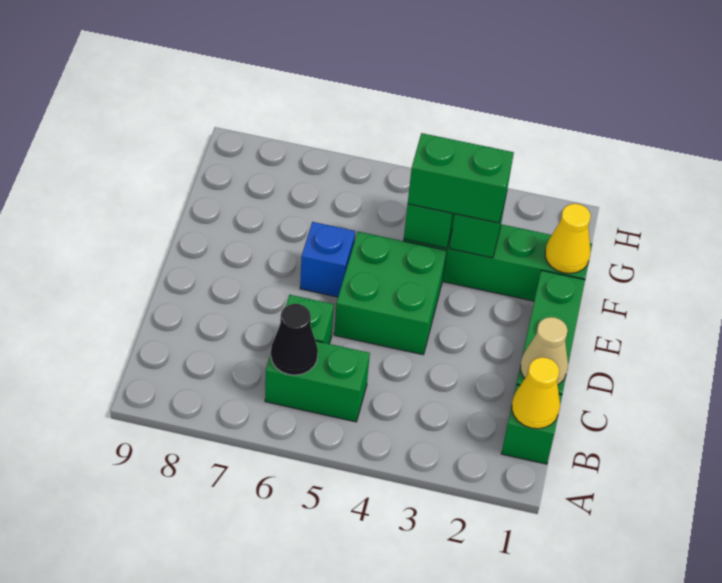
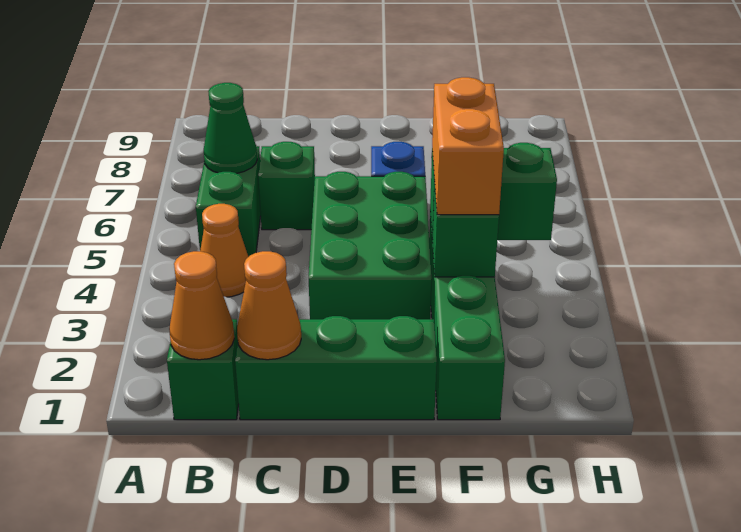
yellow 1x1 cone [512,357,560,429] -> orange 1x1 cone [169,251,234,360]
none -> orange 1x1 cone [200,204,248,297]
black 1x1 cone [271,304,318,375] -> green 1x1 cone [204,83,257,173]
tan 1x1 cone [521,317,568,384] -> orange 1x1 cone [237,251,301,360]
green 2x2 brick [334,232,447,355] -> green 2x3 brick [309,172,432,319]
yellow 1x1 cone [545,204,591,273] -> none
green 1x2 brick [408,133,514,223] -> orange 1x2 brick [432,77,504,215]

